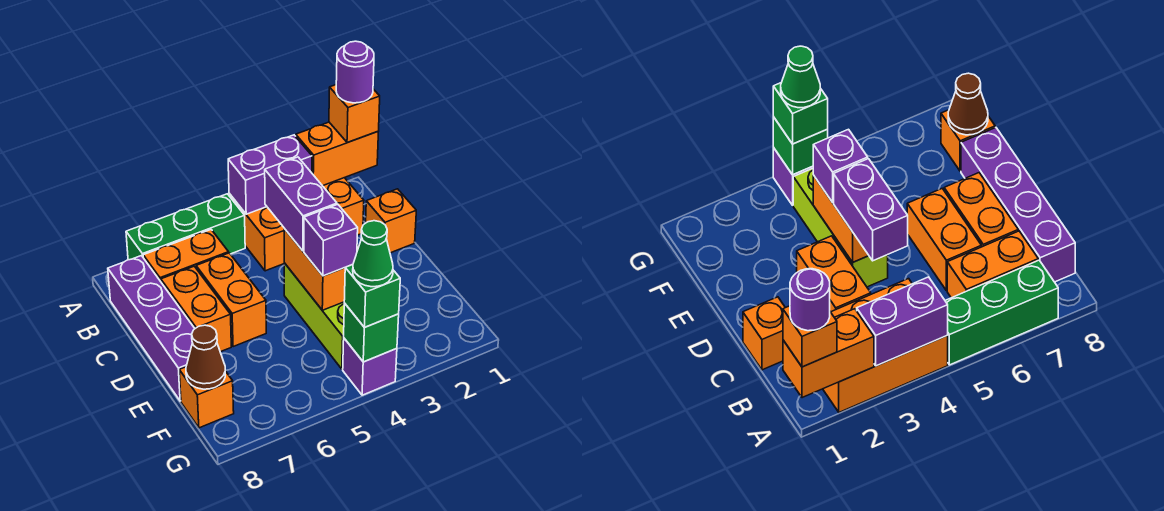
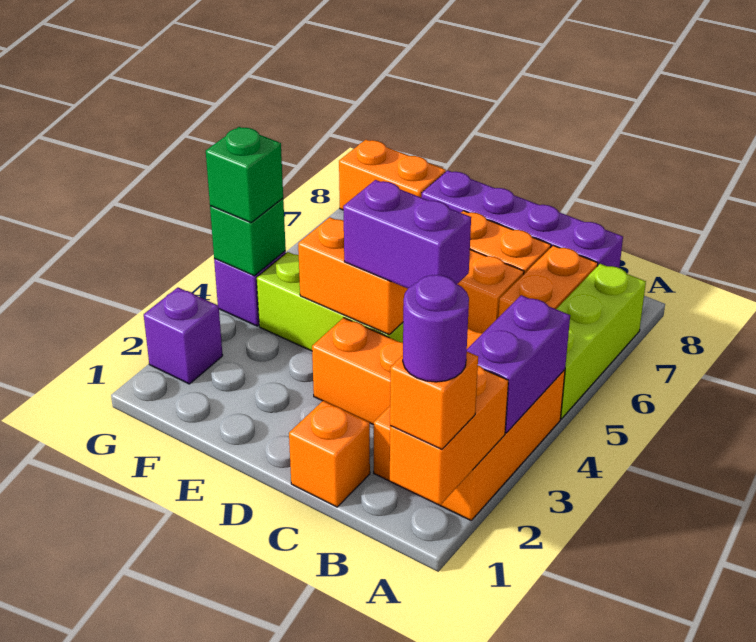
green 1x3 brick [126,194,245,260] -> lime 1x3 brick [556,264,646,419]
purple 1x1 brick [304,204,358,276] -> purple 1x1 brick moved to [144,288,223,384]
orange 1x1 brick [179,367,234,428] -> orange 1x2 brick [339,140,446,210]
brown 1x1 cone [186,325,225,389] -> none
green 1x1 cone [353,221,393,287] -> none

